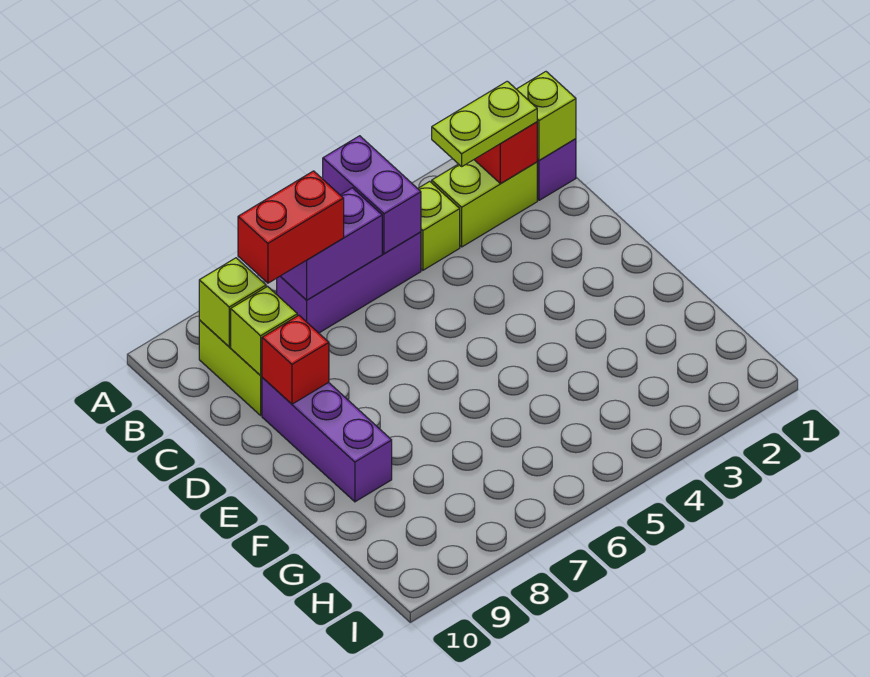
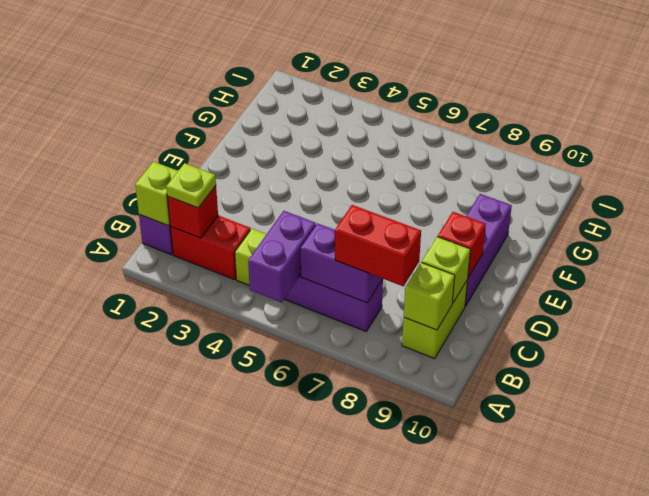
lime 1x2 brick [432,160,537,247] -> red 1x2 brick [171,216,250,280]
lime 1x2 plate [432,81,537,166] -> lime 1x1 plate [166,163,216,208]

